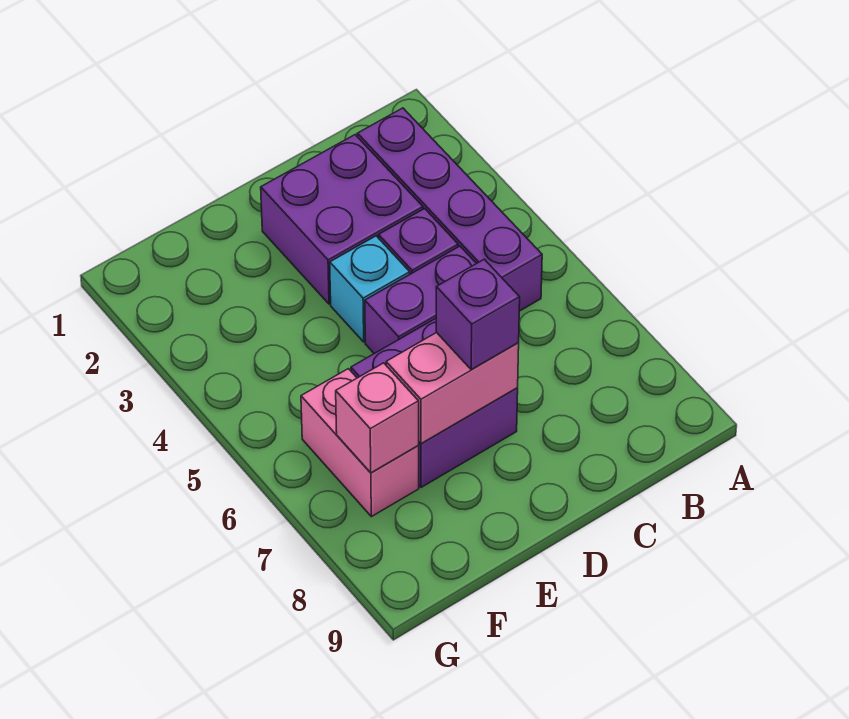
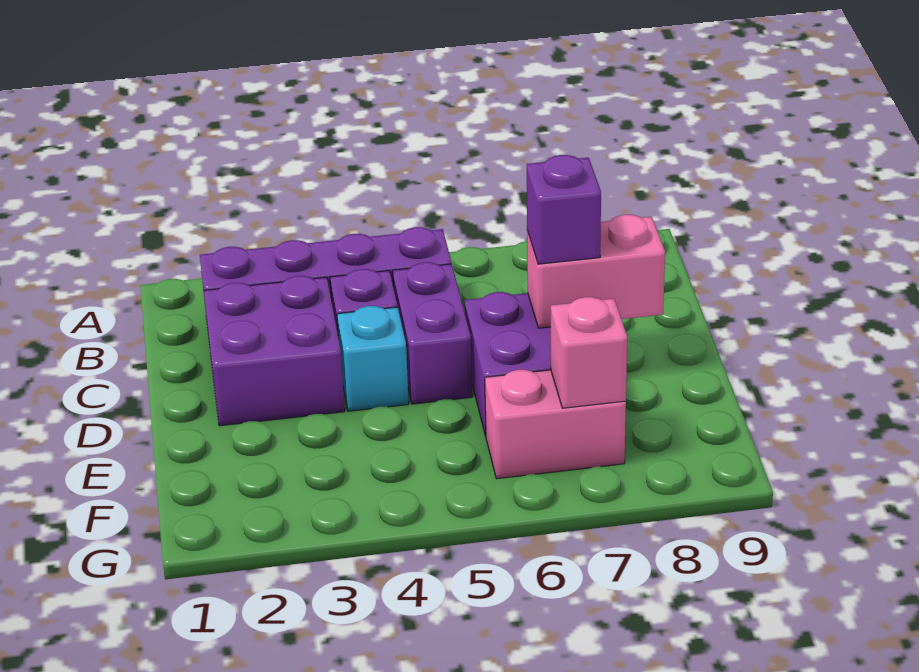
pink 1x2 brick [386,332,519,444] -> pink 1x2 brick turned to [527,215,665,328]

